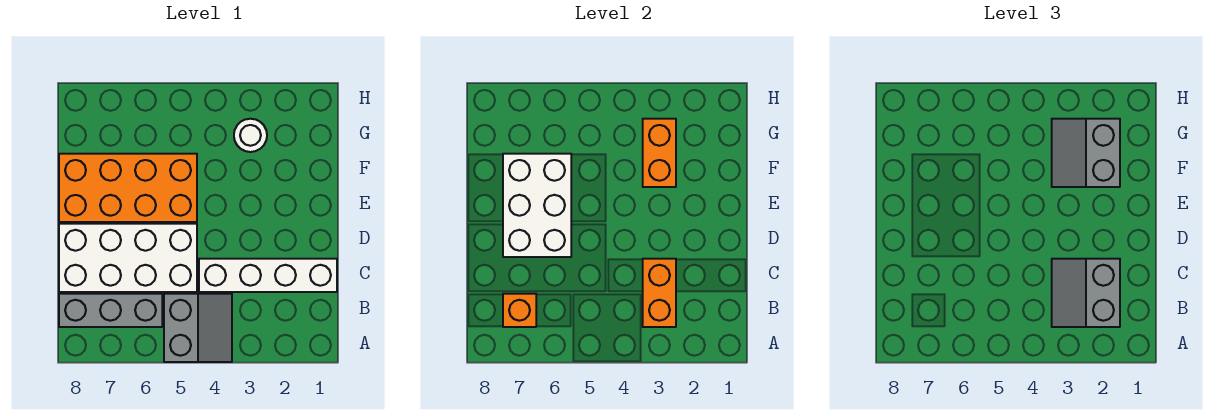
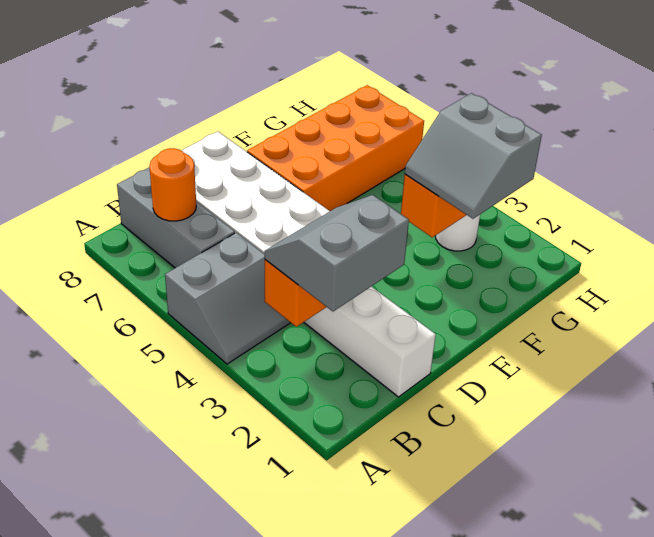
orange 1x1 brick [503,294,536,327] -> orange 1x1 round brick [149,148,196,221]
white 2x3 brick [503,154,571,257] -> none
orange 2x4 brick [59,154,197,222] -> orange 2x4 brick turned to [247,85,424,211]
grey 2x2 slope [1052,119,1120,187] -> grey 2x2 slope turned to [405,93,542,219]

